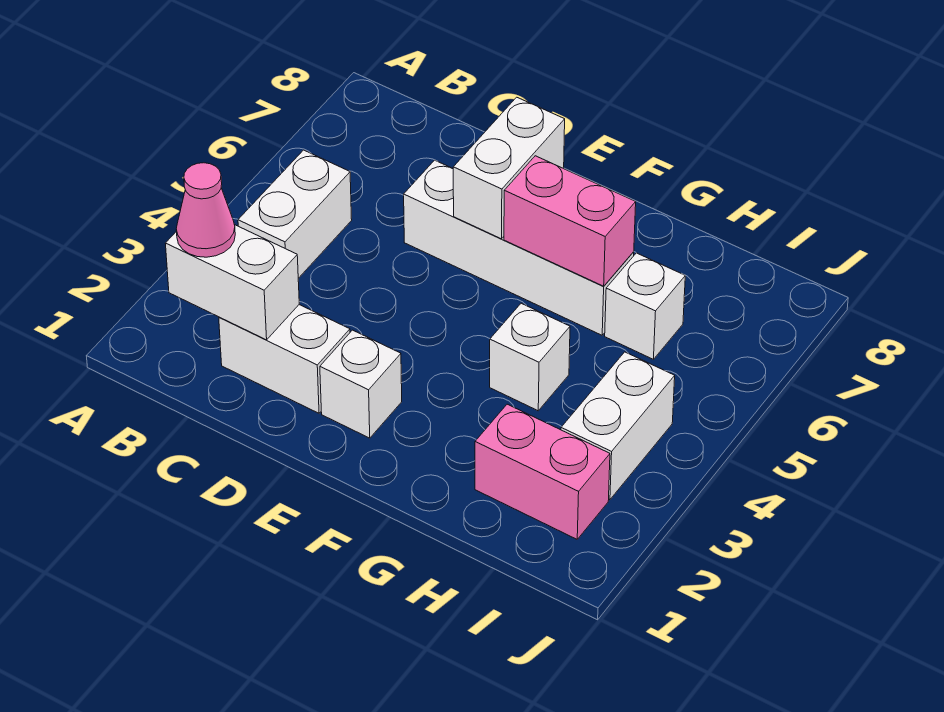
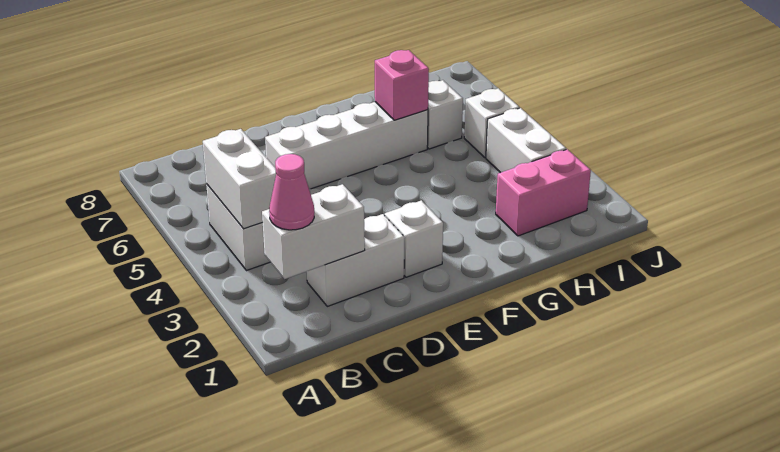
white 1x2 brick [453,97,565,239] -> white 1x2 brick moved to [203,129,276,229]
pink 1x2 brick [504,156,636,286] -> pink 1x1 brick [375,50,429,120]
white 1x1 brick [490,303,570,411] -> white 1x1 brick moved to [464,88,519,158]

